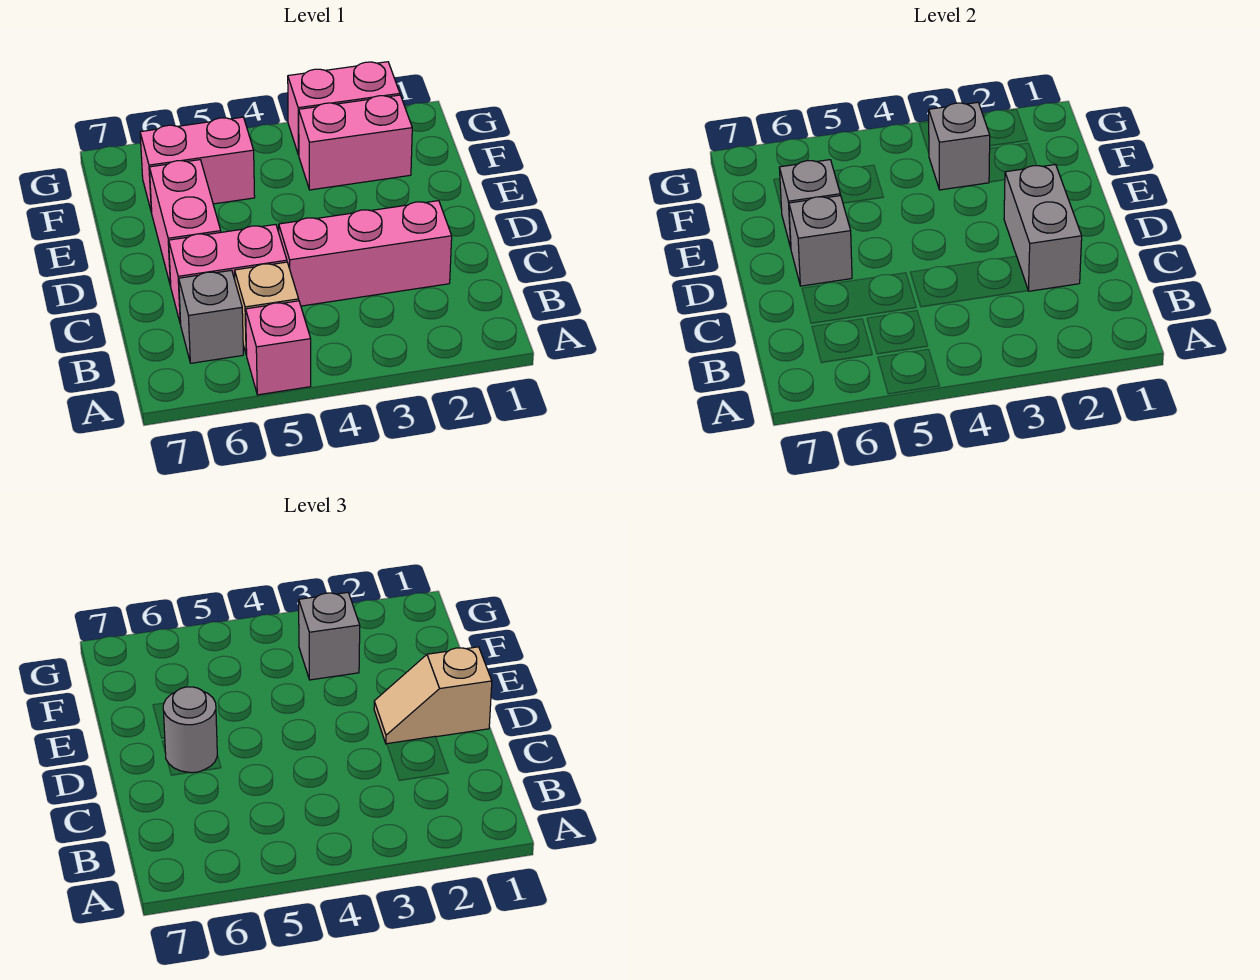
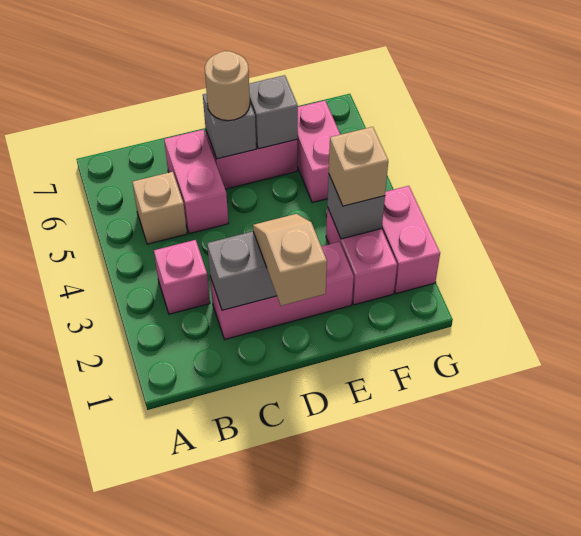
pink 1x1 brick [246,301,311,395] -> pink 1x1 brick moved to [154,240,210,314]
grey 1x1 brick [179,270,243,363] -> none
pink 1x3 brick [279,201,452,306] -> pink 1x3 brick turned to [210,242,354,339]
grey 1x1 round brick [163,687,217,773] -> tan 1x1 round brick [205,51,250,121]
grey 1x1 brick [299,592,360,680] -> tan 1x1 brick [329,127,388,206]

